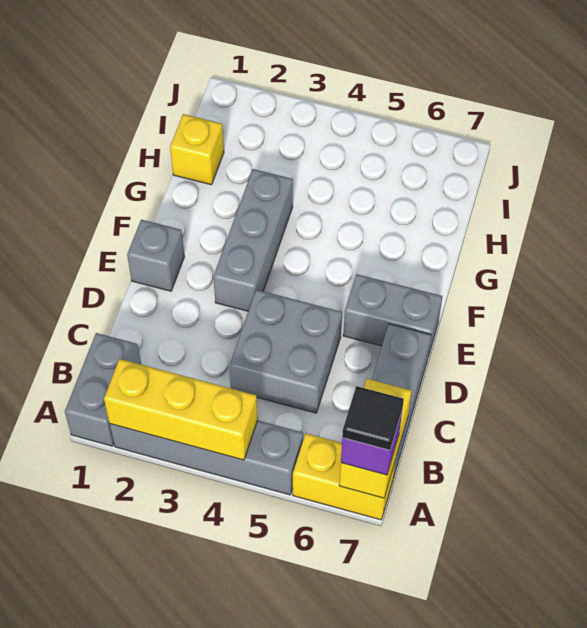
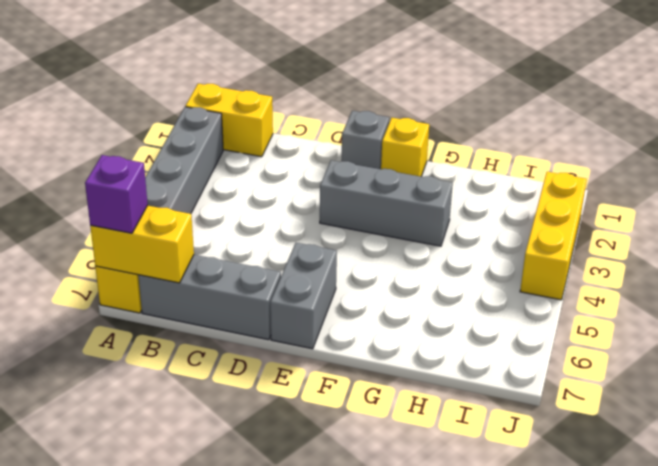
grey 1x2 brick [65,333,141,446] -> yellow 1x2 brick [185,84,273,157]
yellow 1x3 brick [104,359,258,460] -> yellow 1x3 brick moved to [520,172,587,300]
black 1x1 tile [342,386,404,450] -> none
grey 2x2 brick [229,290,342,413] -> none
yellow 1x1 brick [170,114,224,185] -> yellow 1x1 brick moved to [381,118,429,177]

